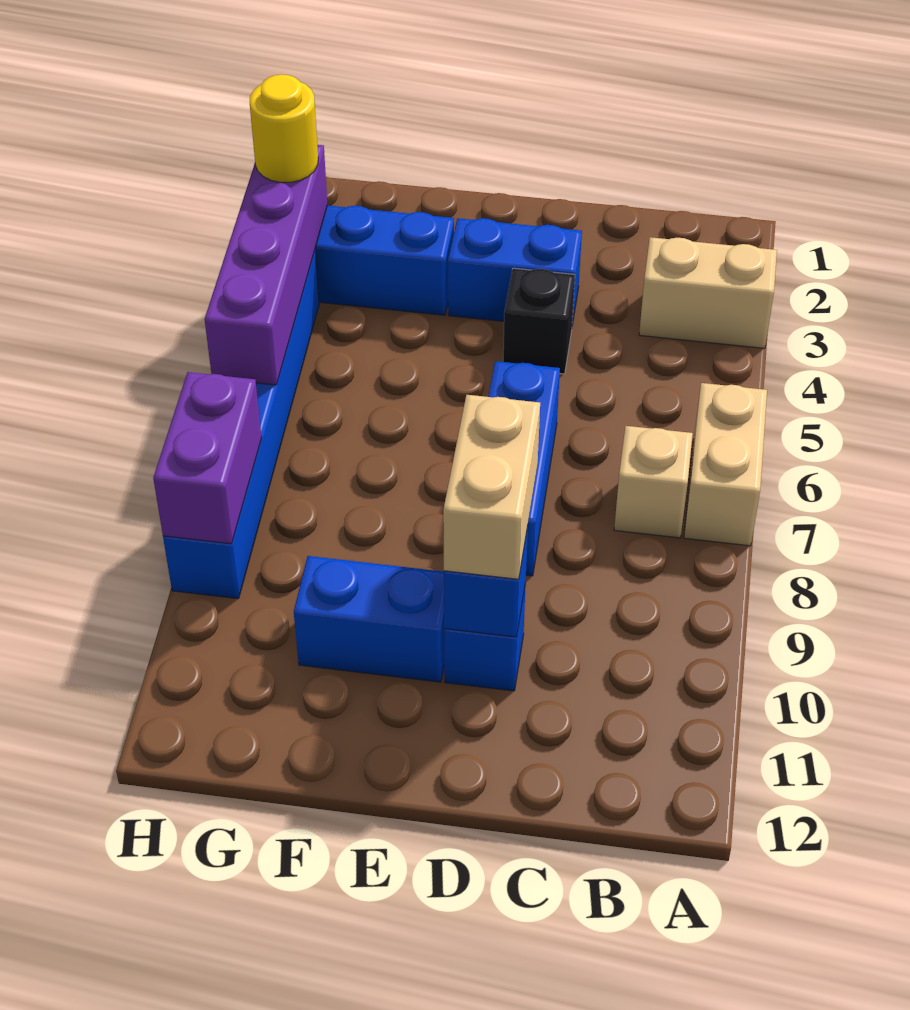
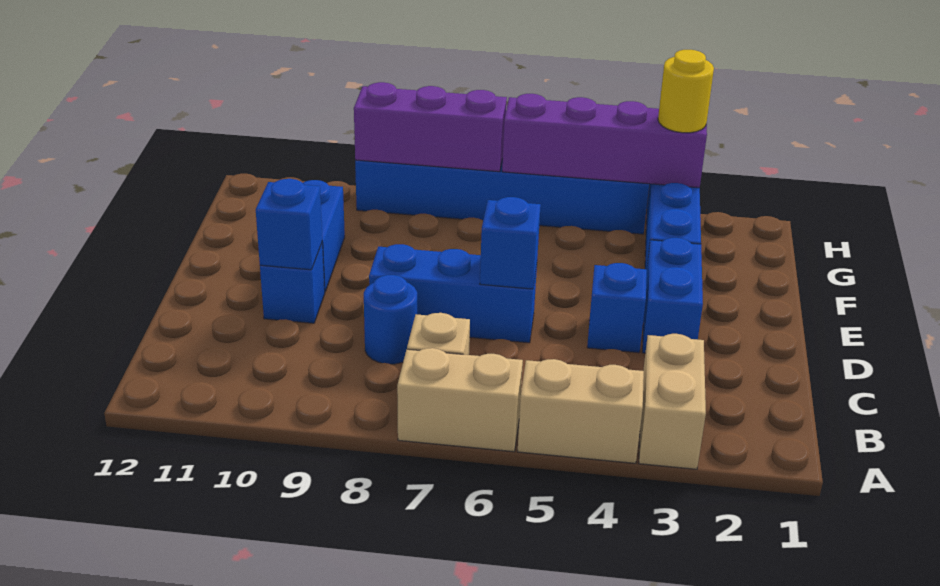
none -> blue 1x1 round brick [364,275,417,364]
black 1x1 brick [503,268,575,374] -> blue 1x1 brick [587,263,647,353]
none -> blue 1x1 brick [480,197,541,289]
tan 1x2 brick [443,395,540,579] -> tan 1x2 brick moved to [518,359,644,463]
purple 1x2 brick [153,372,262,544] -> purple 1x3 brick [354,82,507,172]

